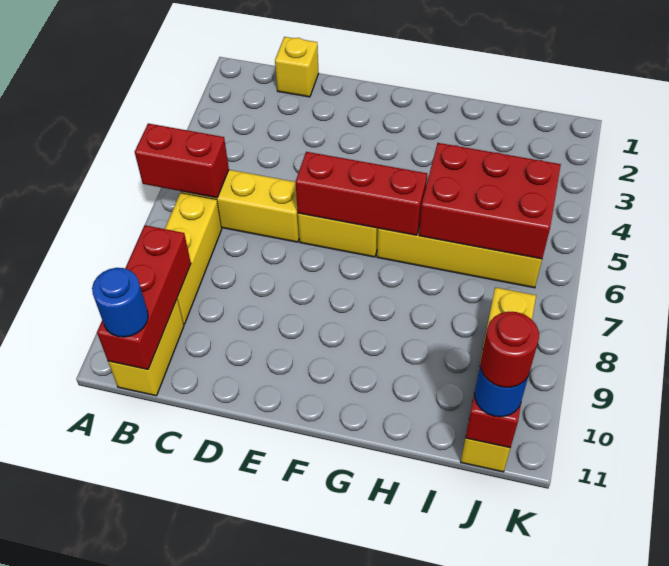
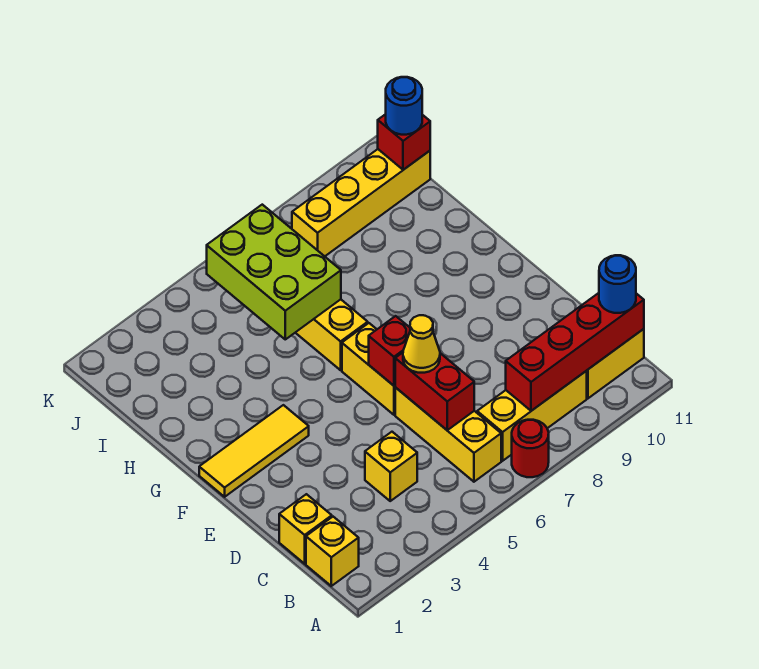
red 1x2 brick [135,123,229,198] -> red 1x2 brick moved to [395,353,474,430]
none -> yellow 1x1 brick [306,517,359,586]
red 1x3 brick [97,225,191,370] -> red 1x4 brick [506,293,644,411]
none -> yellow 1x1 brick [365,432,417,501]
none -> yellow 1x1 cone [403,315,440,373]
red 1x3 brick [296,152,427,235] -> red 1x1 brick [369,316,410,386]
none -> yellow 1x3 tile [199,405,309,497]
red 2x3 brick [419,143,561,259] -> lime 2x3 brick [207,205,341,339]
red 1x1 round brick [481,312,539,387] -> red 1x1 round brick moved to [512,420,549,477]

